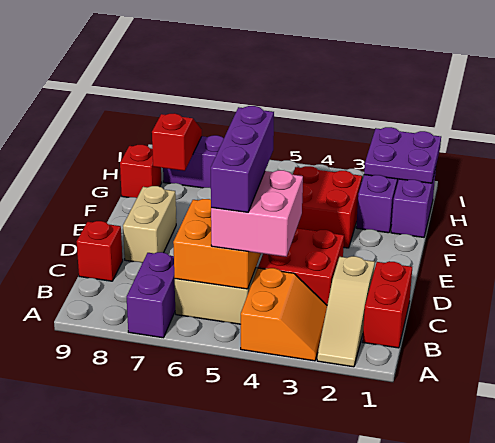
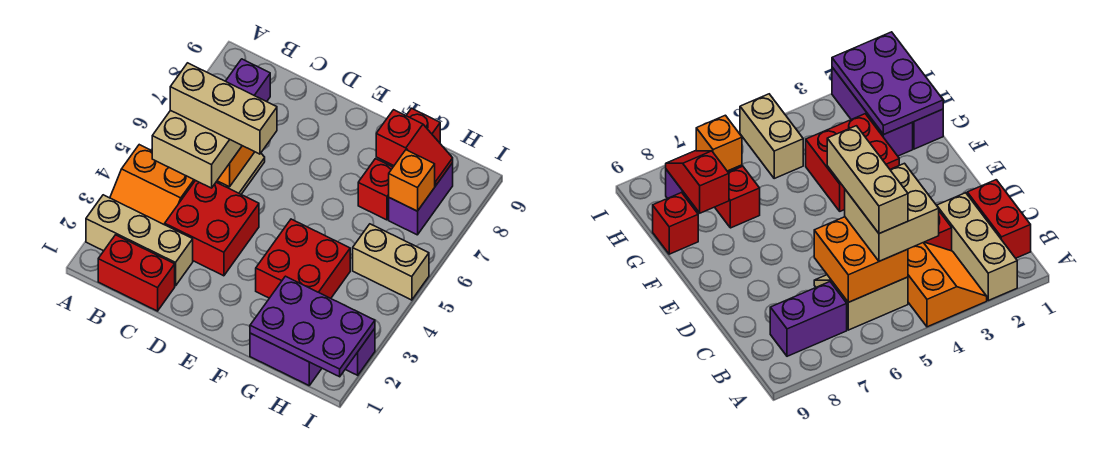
tan 1x3 slope [317,256,375,367] -> tan 1x3 brick [86,195,193,286]
purple 1x2 brick [126,252,175,338] -> purple 1x2 brick turned to [226,59,270,102]
pink 2x2 brick [211,170,303,257] -> tan 2x2 brick [152,110,242,188]
purple 1x3 brick [211,106,274,212] -> tan 1x3 brick [170,63,277,154]
red 1x1 brick [77,221,123,281] -> red 1x1 brick moved to [358,159,393,220]
tan 1x2 brick [123,186,176,263] -> tan 1x2 brick moved to [353,224,429,300]
purple 2x2 plate [364,127,441,183] -> purple 2x3 plate [250,276,375,377]
none -> orange 1x1 brick [389,150,435,211]

